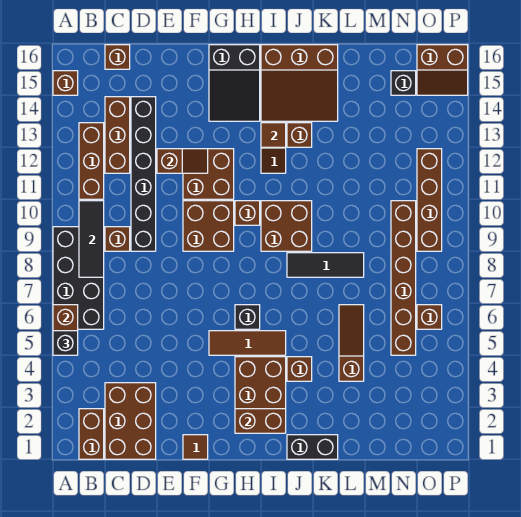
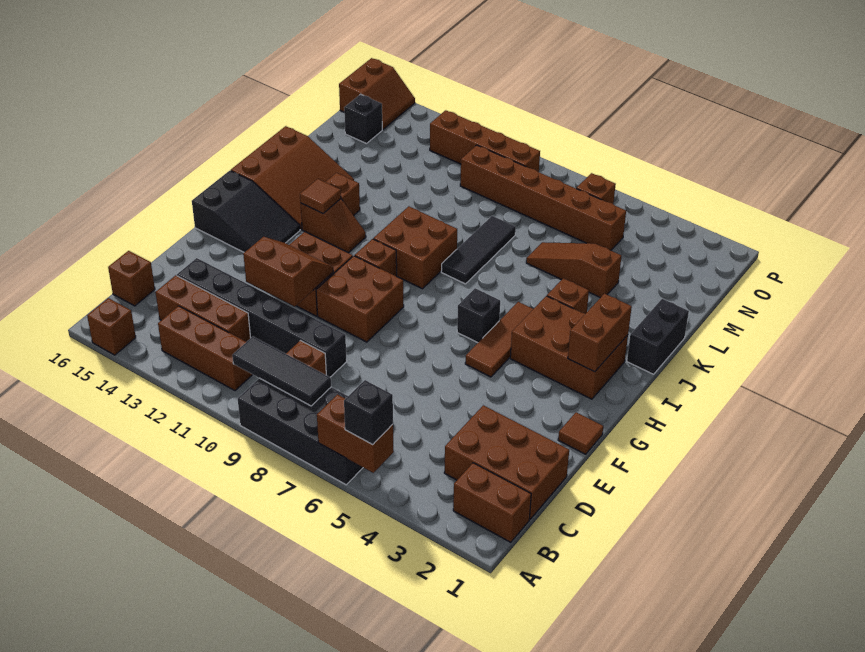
brown 1x2 slope [157,149,208,173] -> brown 2x2 slope [243,237,333,307]

